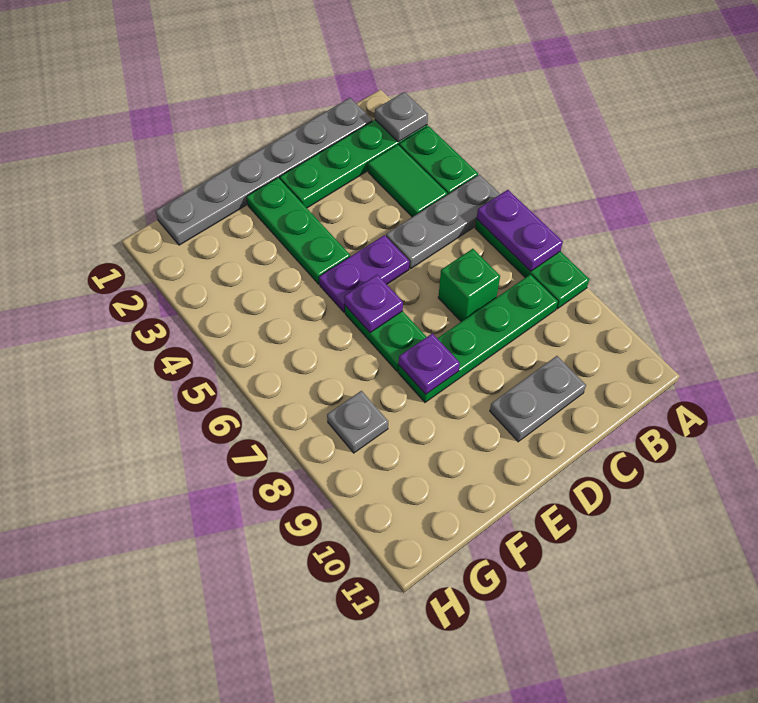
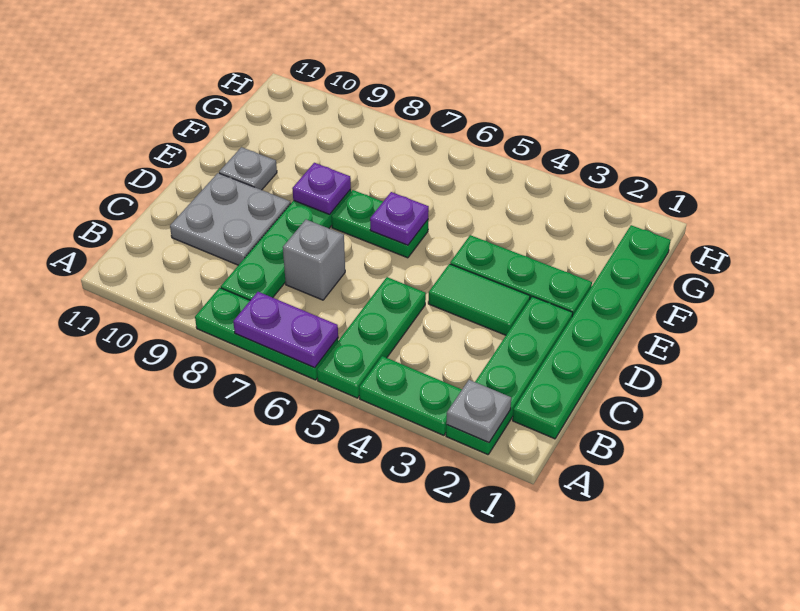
grey 1x3 plate [386,175,500,269] -> green 1x3 plate [317,277,426,398]
grey 1x6 plate [156,98,372,245] -> green 1x6 plate [513,225,671,439]
green 1x2 tile [368,145,447,217] -> green 1x2 tile moved to [428,264,530,335]
green 1x1 brick [438,249,500,322] -> grey 1x1 brick [283,220,345,300]
grey 1x2 plate [490,356,586,442] -> grey 2x2 plate [170,173,291,265]
purple 1x2 plate [319,235,409,312] -> none
grey 1x1 plate [327,391,388,453] -> grey 1x1 plate moved to [219,147,277,190]

